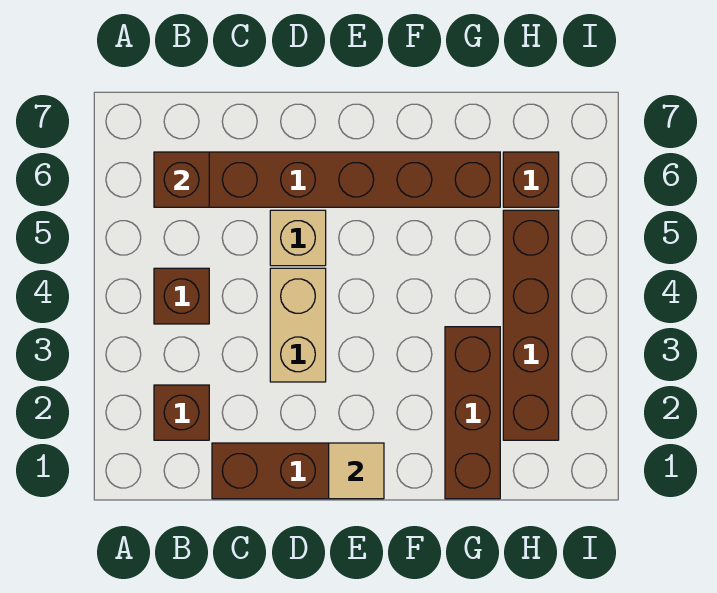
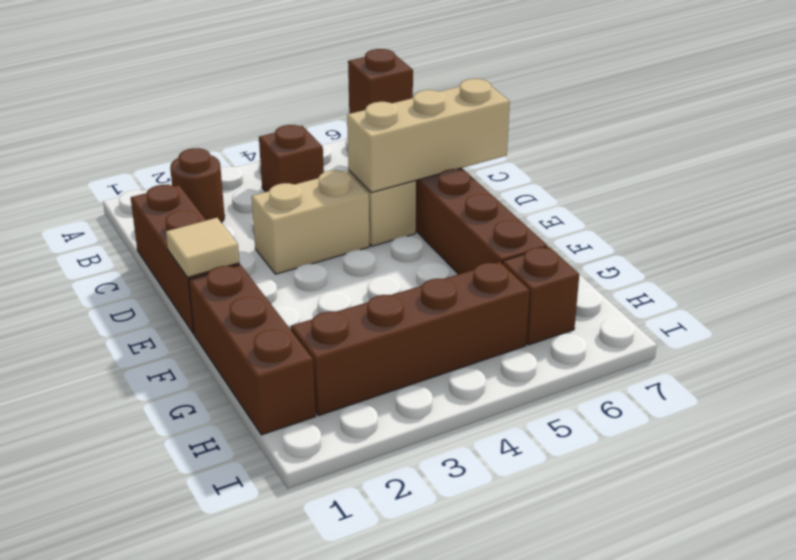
brown 1x1 brick [154,385,209,440] -> brown 1x1 round brick [170,148,225,223]
none -> tan 1x3 brick [347,79,510,193]
brown 1x3 brick [445,327,500,499] -> brown 1x3 brick turned to [189,265,316,435]

